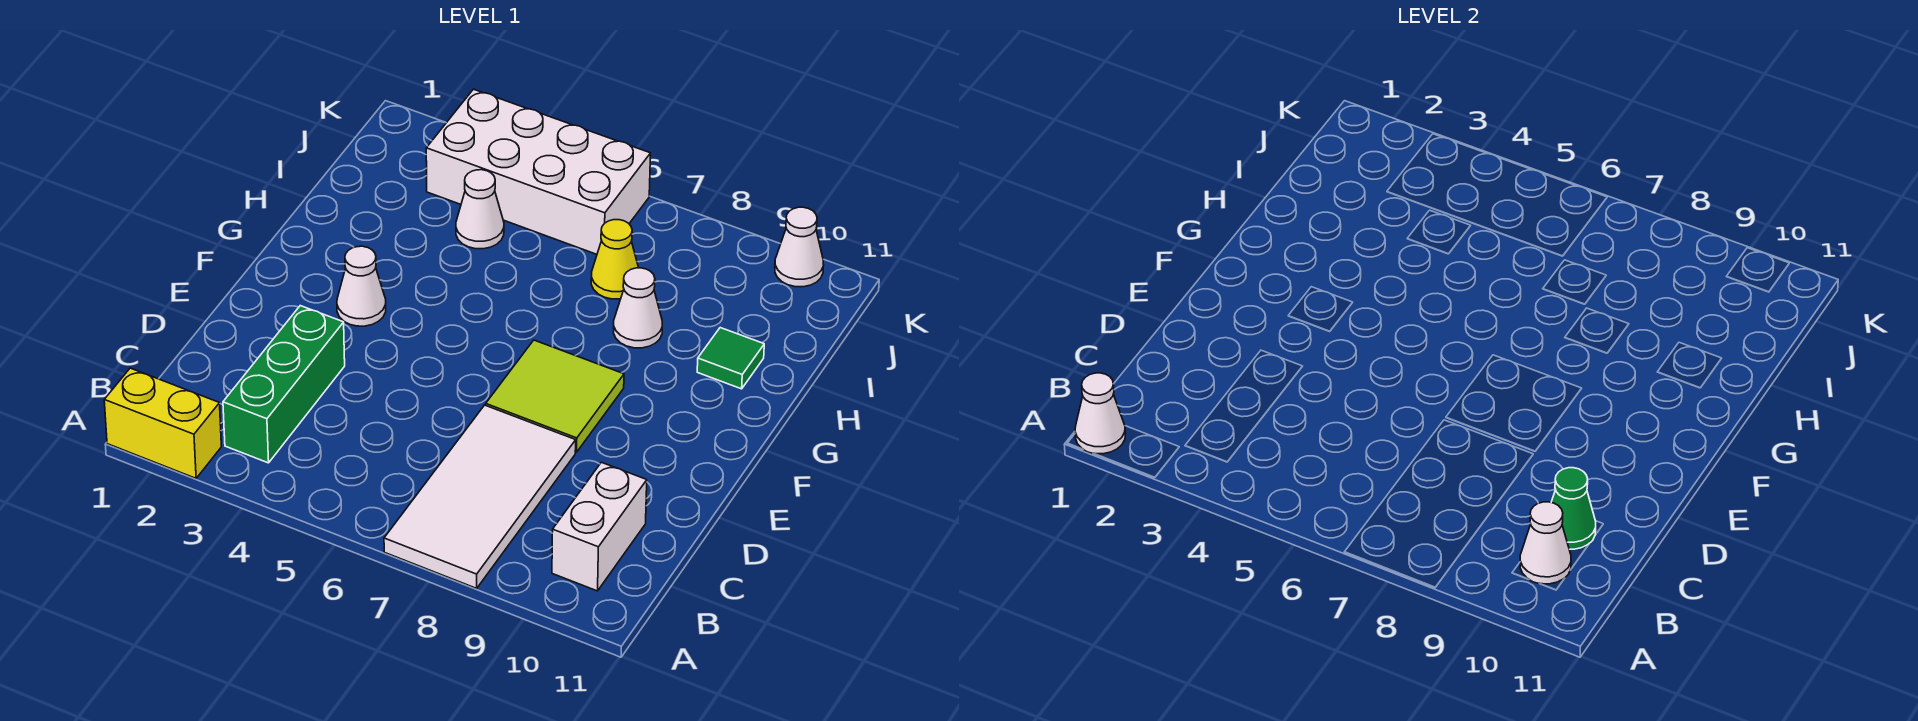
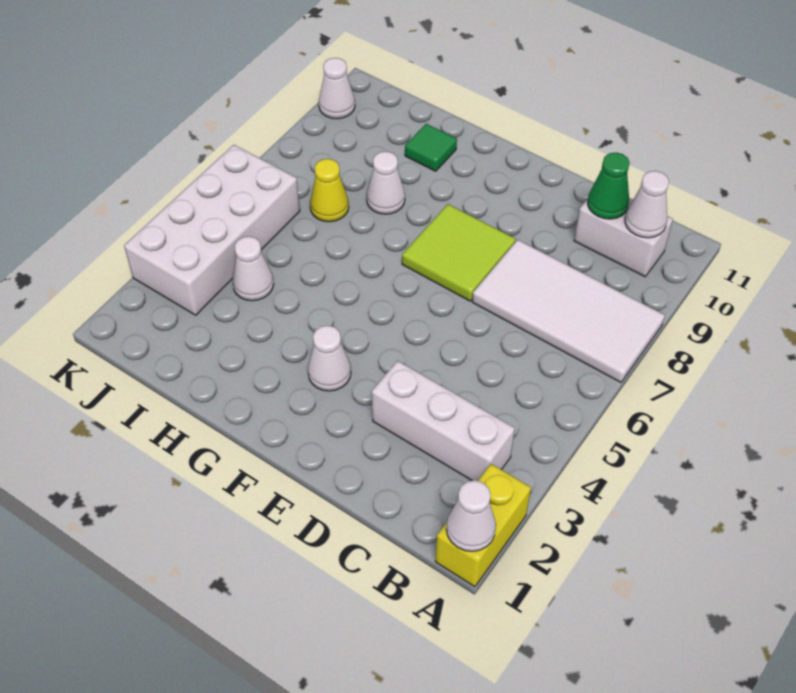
green 1x3 brick [223,306,345,463] -> white 1x3 brick [372,361,515,481]

